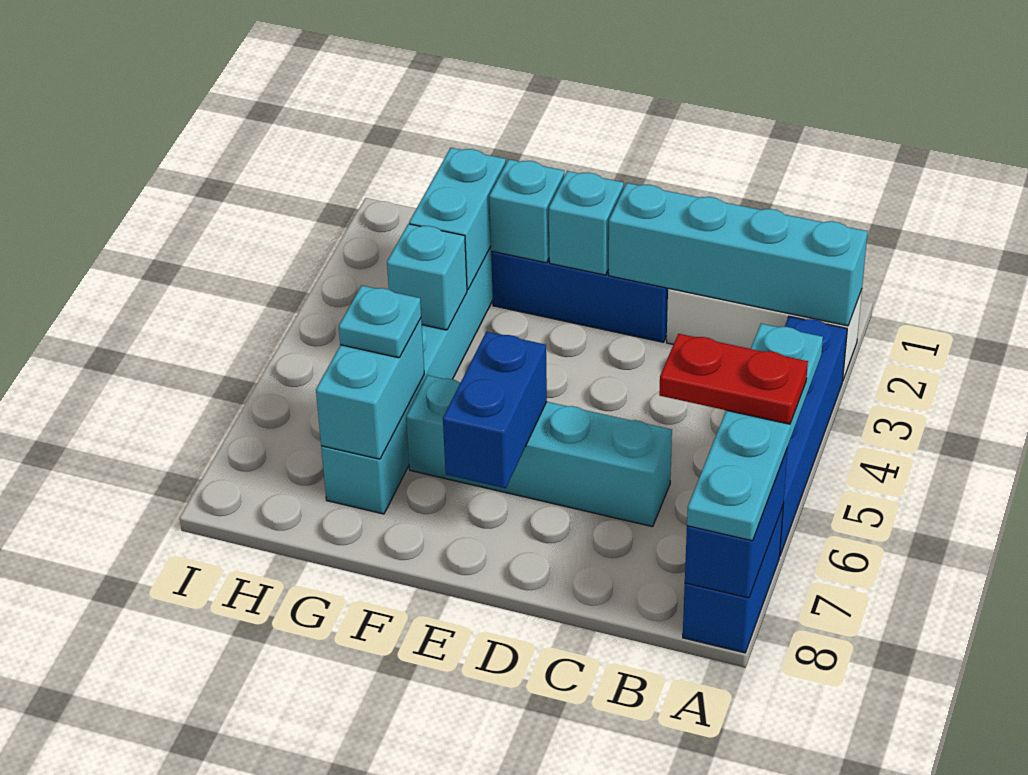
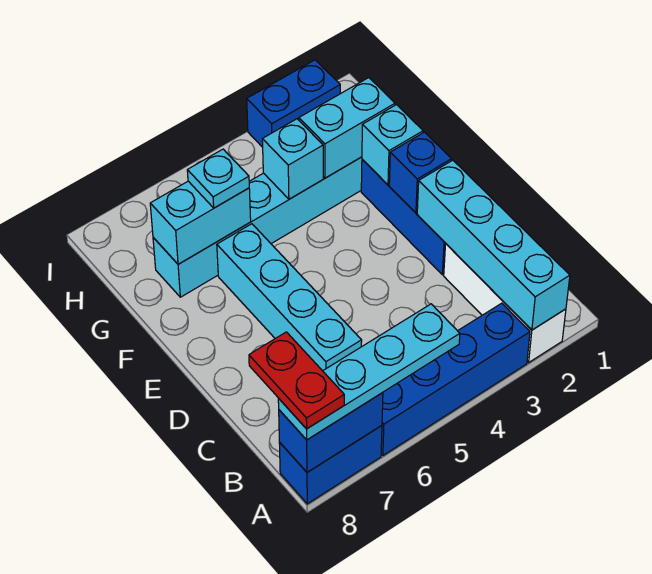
red 1x2 plate [659,334,808,424] -> red 1x2 plate moved to [249,332,344,429]
cyan 1x1 brick [549,171,624,275] -> blue 1x1 brick [389,132,452,213]
blue 1x2 brick [443,332,547,488] -> blue 1x2 brick moved to [247,60,340,147]

